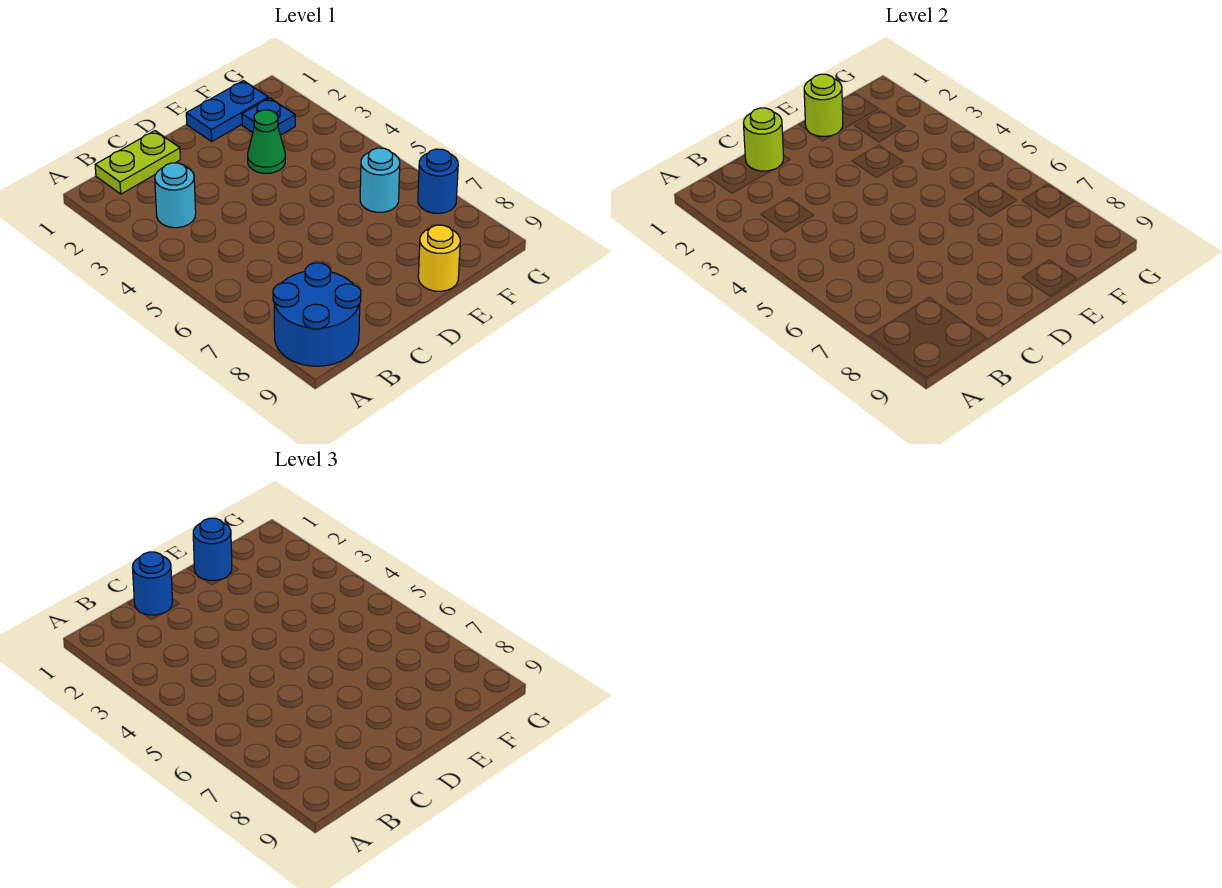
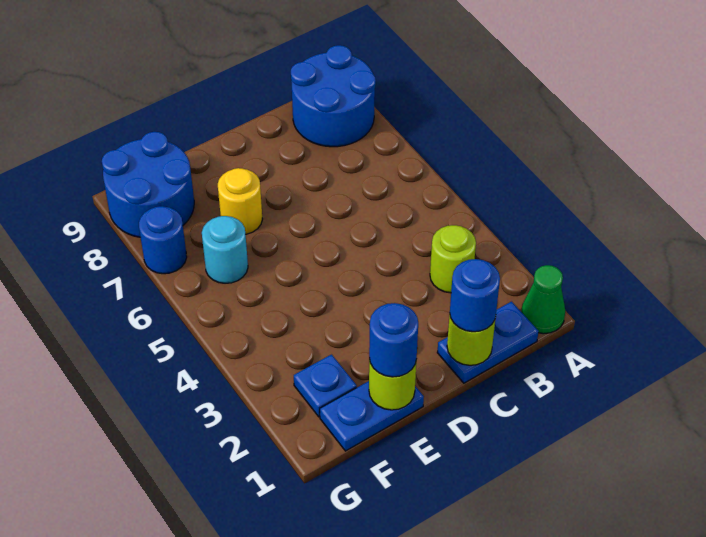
lime 1x2 plate [95,131,180,194] -> blue 1x2 plate [437,302,539,383]
cyan 1x1 round brick [155,163,196,228] -> lime 1x1 round brick [430,225,476,293]
green 1x1 cone [248,110,285,173] -> green 1x1 cone moved to [521,265,565,334]
yellow 1x1 round brick [418,225,460,291] -> yellow 1x1 round brick moved to [218,168,262,234]
none -> blue 2x2 round brick [102,132,194,237]

